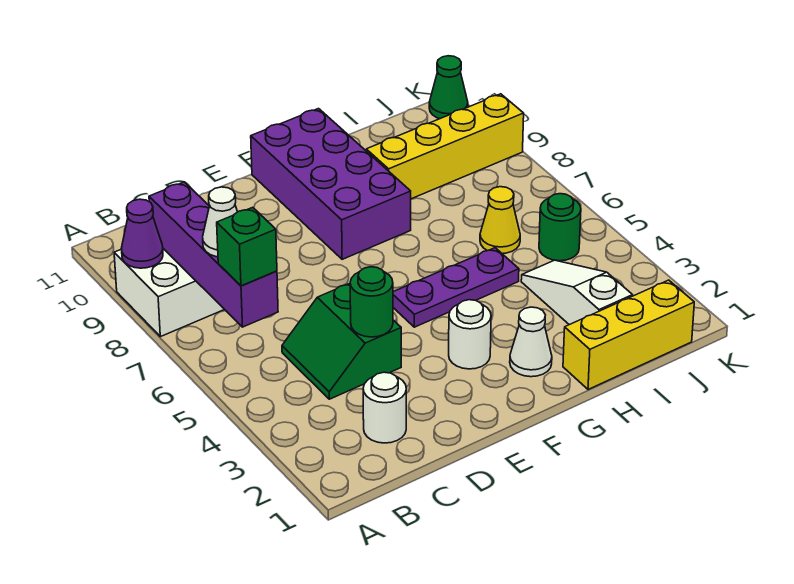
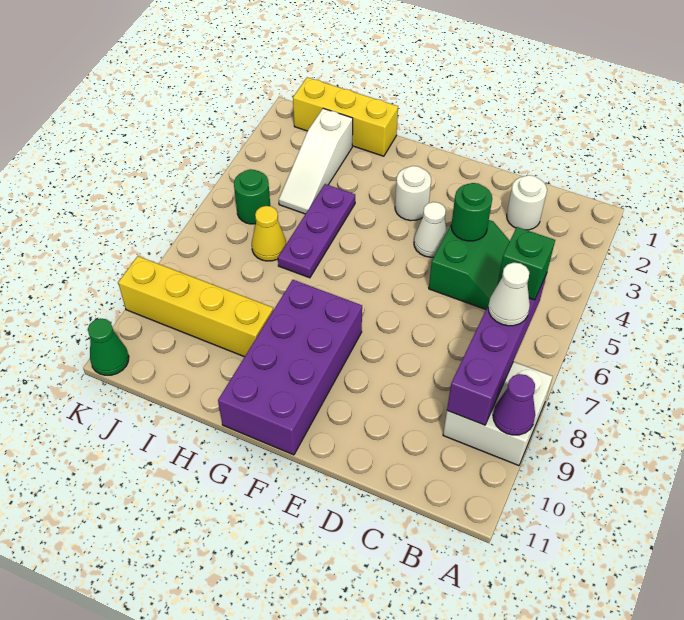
purple 1x3 plate [393,248,519,327] -> purple 1x3 plate turned to [278,184,355,278]
white 1x1 cone [510,307,552,377] -> white 1x1 cone moved to [414,202,447,257]

